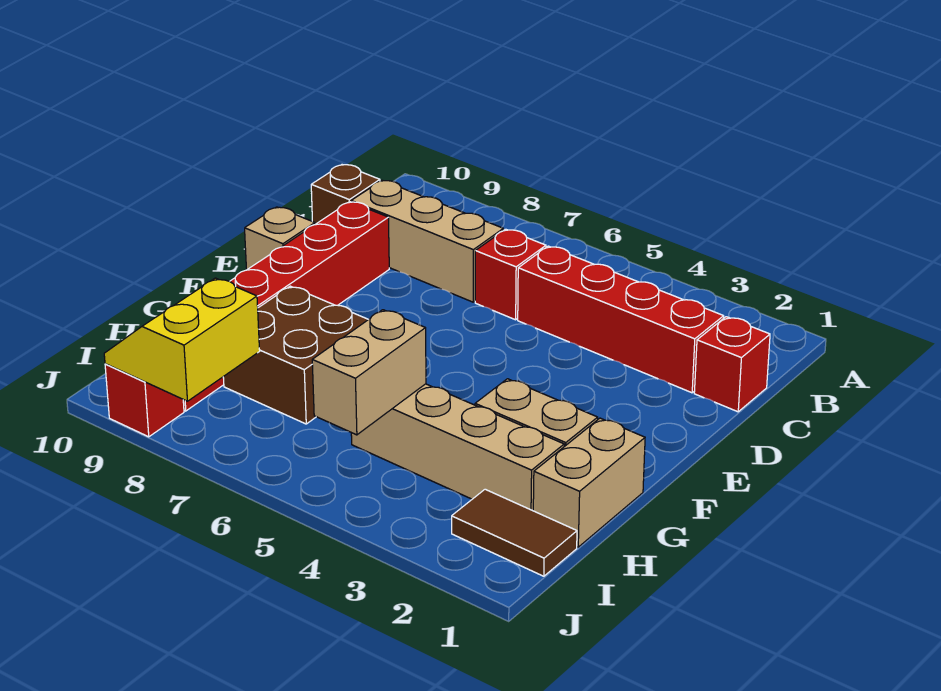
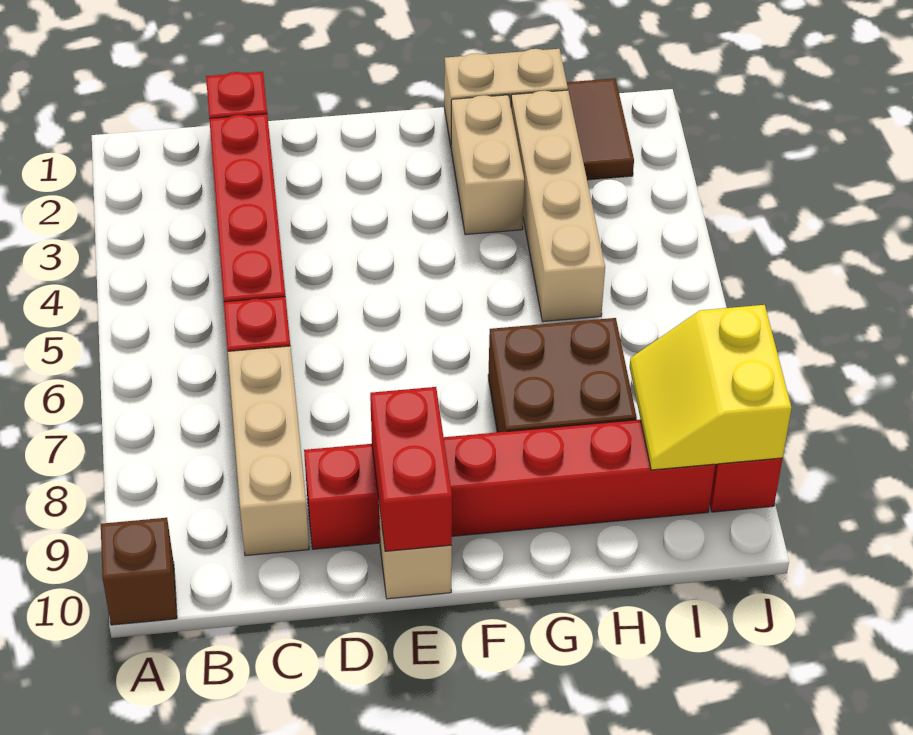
brown 1x1 brick [311,165,380,224] -> brown 1x1 brick moved to [101,518,177,625]
none -> red 1x2 brick [370,387,452,551]
tan 1x2 brick [312,310,426,435] -> none
yellow 2x2 slope [104,278,260,401] -> yellow 2x2 slope turned to [630,305,791,470]

